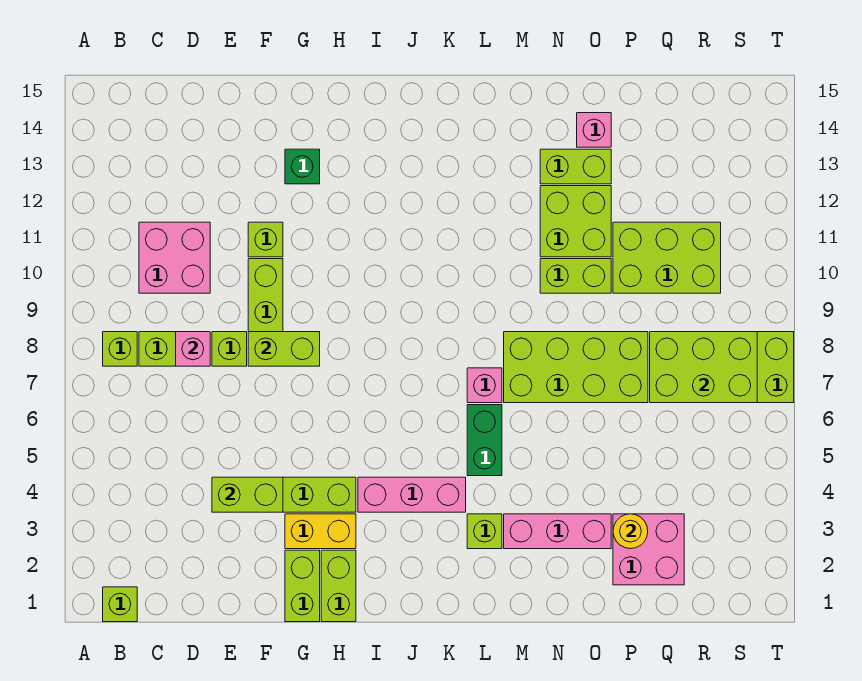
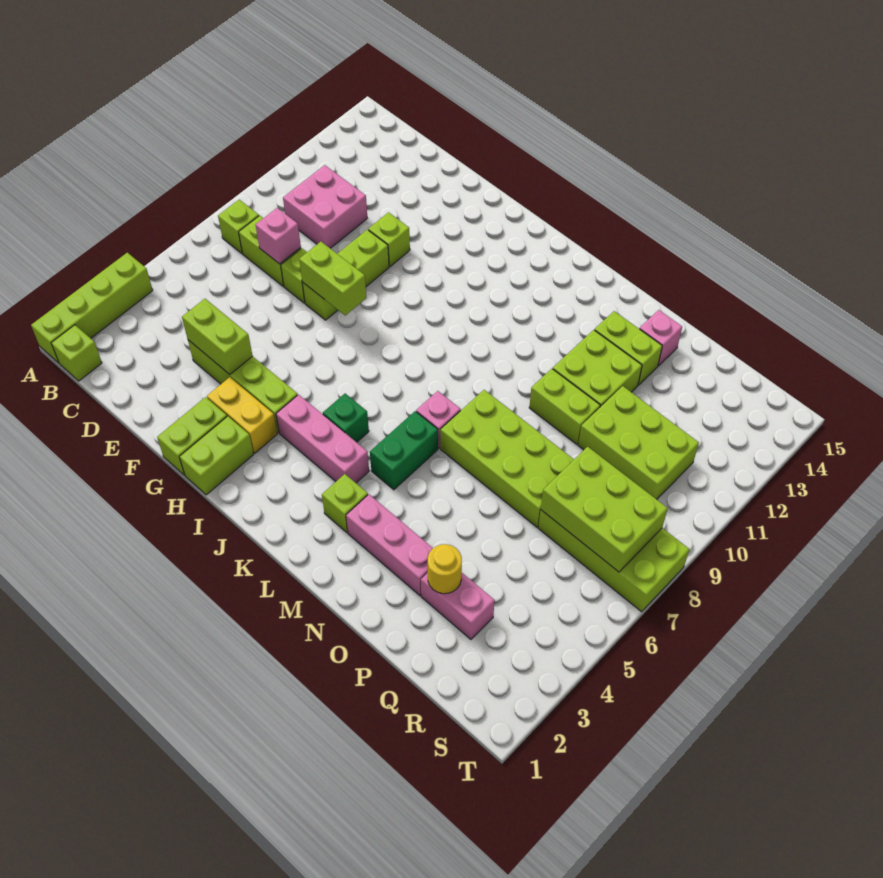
none -> lime 1x4 brick [31,253,153,363]
green 1x1 brick [285,149,320,184] -> green 1x1 brick moved to [323,394,369,442]
pink 2x2 brick [613,514,684,585] -> pink 1x2 brick [421,572,495,639]

